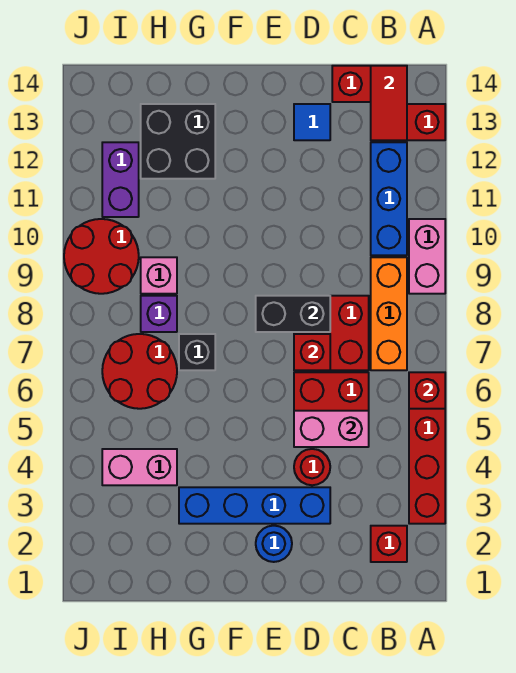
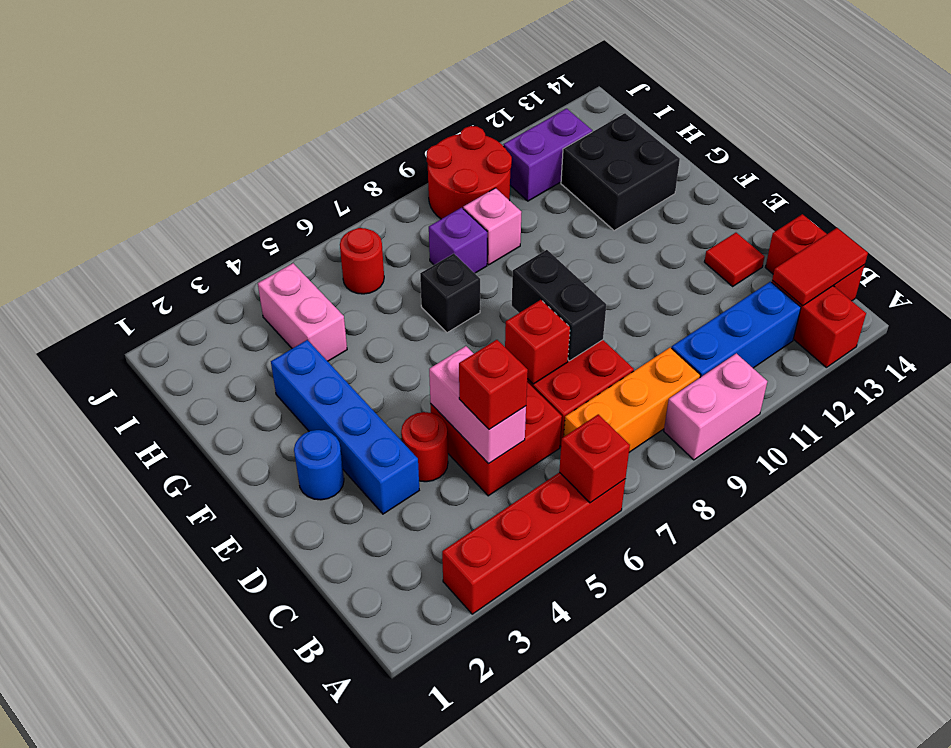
red 1x1 brick [371,526,407,562] -> red 1x1 brick moved to [459,340,528,429]
blue 1x1 tile [294,104,330,140] -> red 1x1 tile [704,233,764,286]
red 2x2 round brick [102,334,177,409] -> red 1x1 round brick [340,228,384,294]

